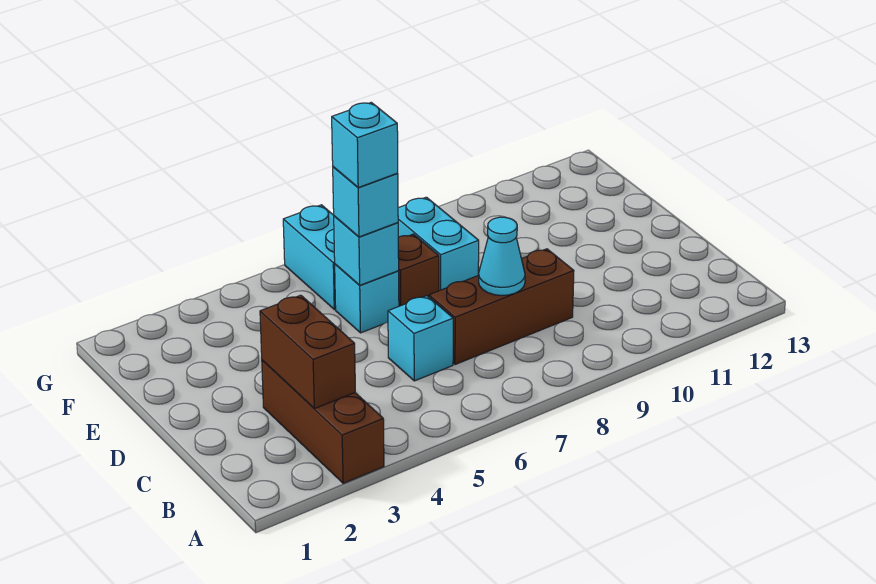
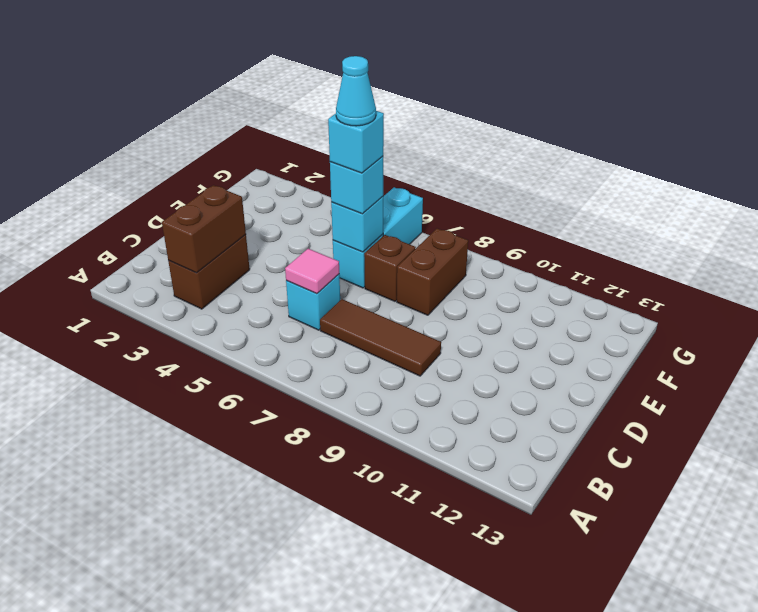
brown 1x3 brick [262,360,384,483] -> brown 1x2 brick [168,234,250,309]
none -> pink 1x1 tile [285,249,339,294]
brown 1x3 brick [429,249,574,365] -> brown 1x3 tile [320,299,441,376]
cyan 1x1 cone [479,217,525,296] -> cyan 1x1 cone moved to [336,56,376,126]
cyan 1x2 brick [398,197,479,291] -> brown 1x2 brick [397,228,468,315]

